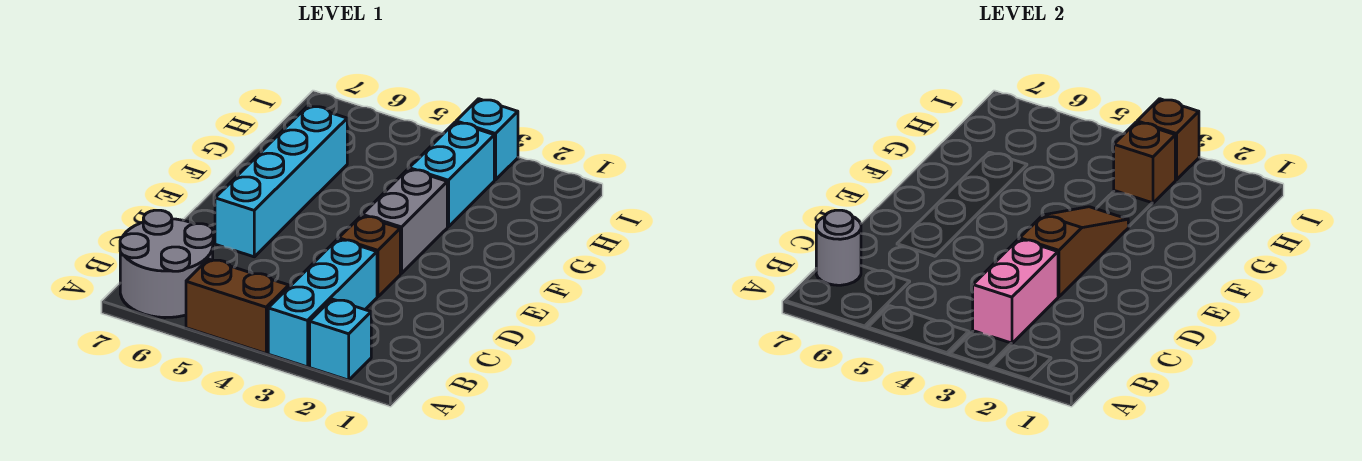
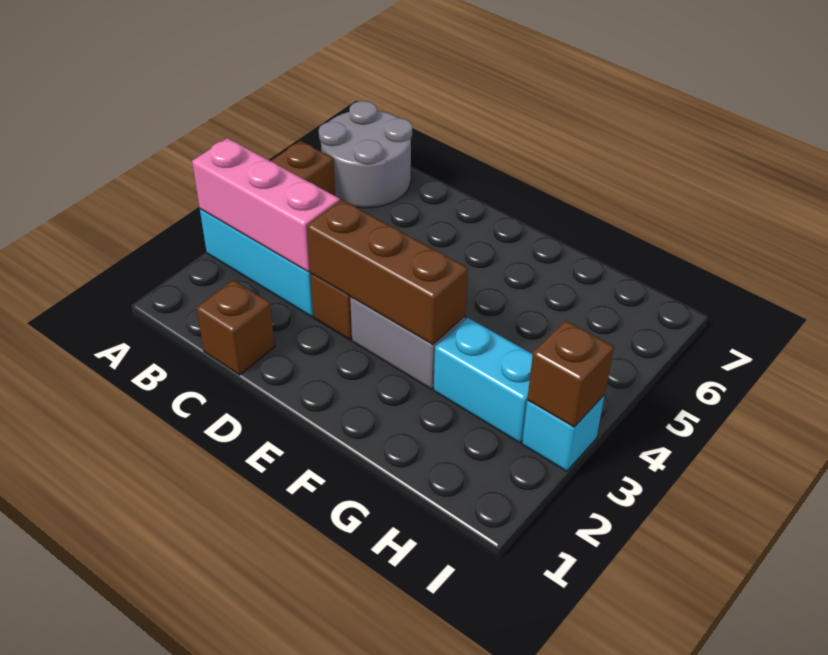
cyan 1x1 brick [310,299,371,380] -> none
pink 1x2 brick [973,239,1058,344] -> pink 1x3 brick [192,138,340,272]
grey 1x1 round brick [816,210,861,285] -> none
brown 1x3 slope [1020,207,1128,297] -> brown 1x3 brick [307,200,468,345]
cyan 1x4 brick [215,106,347,257] -> none
brown 1x1 brick [1114,122,1175,203] -> brown 1x1 brick moved to [196,280,275,375]

